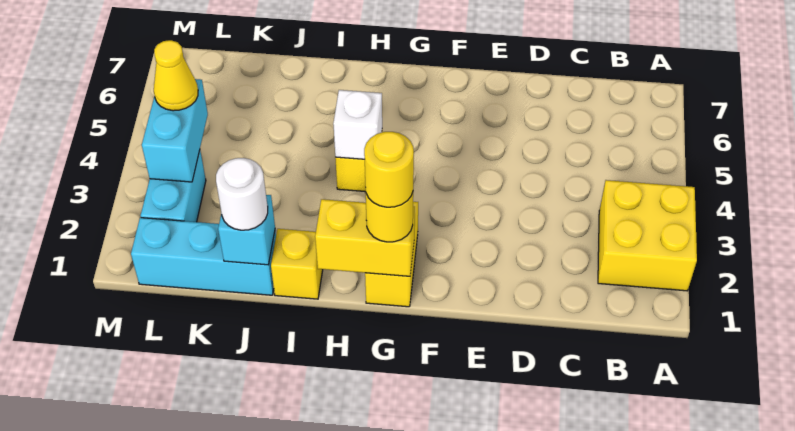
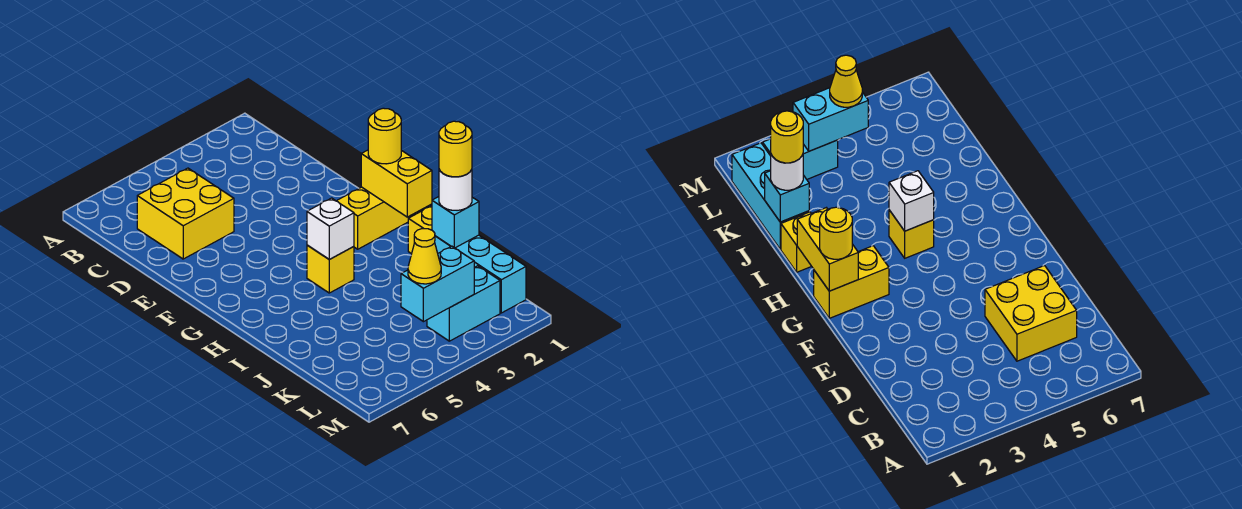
yellow 2x2 brick [598,180,697,291] -> yellow 2x2 brick moved to [137,168,234,259]
yellow 1x1 round brick [364,132,414,207] -> yellow 1x1 round brick moved to [439,121,472,177]

